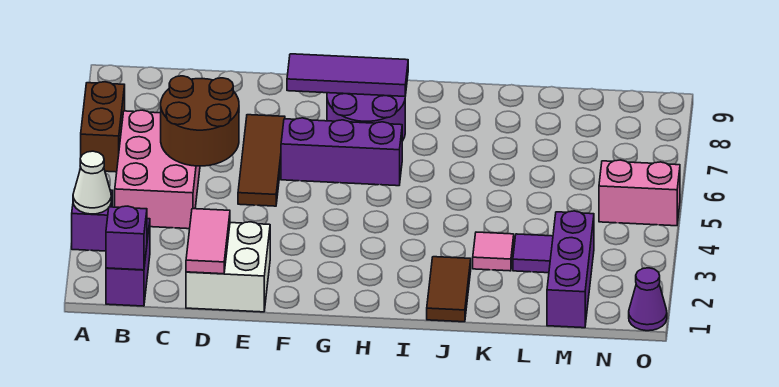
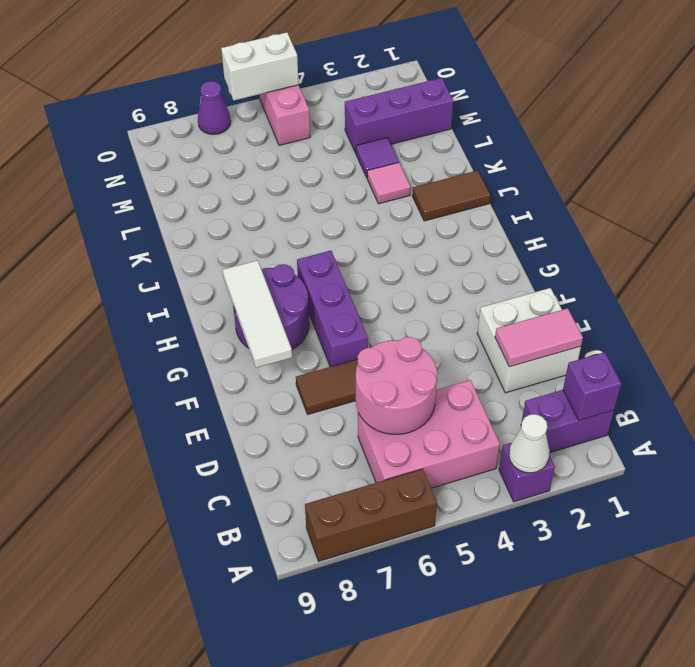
brown 1x2 brick [81,82,125,172] -> brown 1x3 brick [305,469,437,561]
brown 2x2 round brick [161,76,239,166] -> pink 2x2 round brick [356,337,437,434]
purple 1x3 tile [287,54,408,96] -> white 1x3 tile [223,260,292,368]
purple 1x1 cone [629,268,667,331] -> purple 1x1 cone moved to [198,81,231,135]
none -> white 1x2 brick [221,32,299,100]

